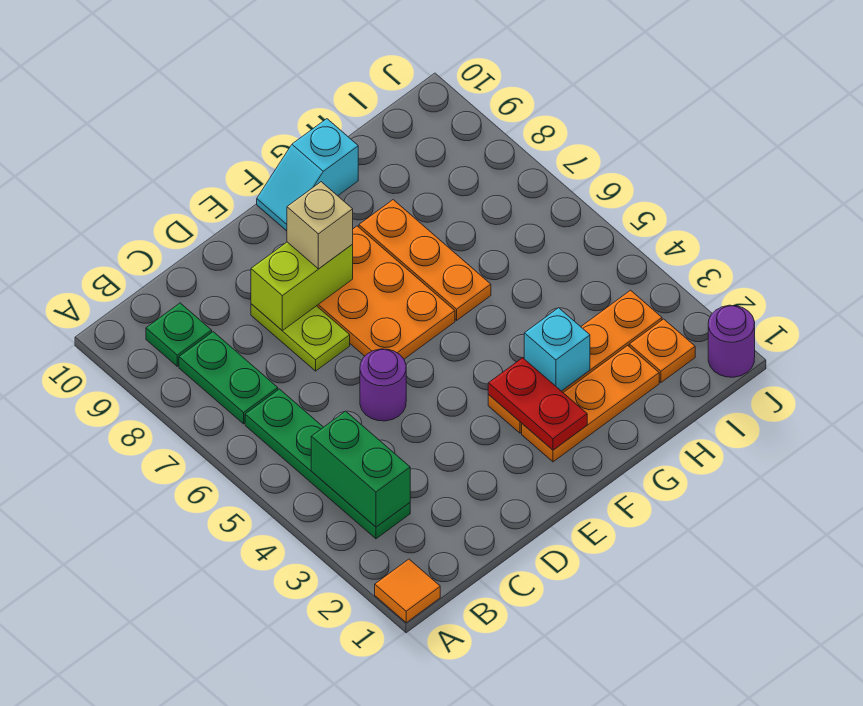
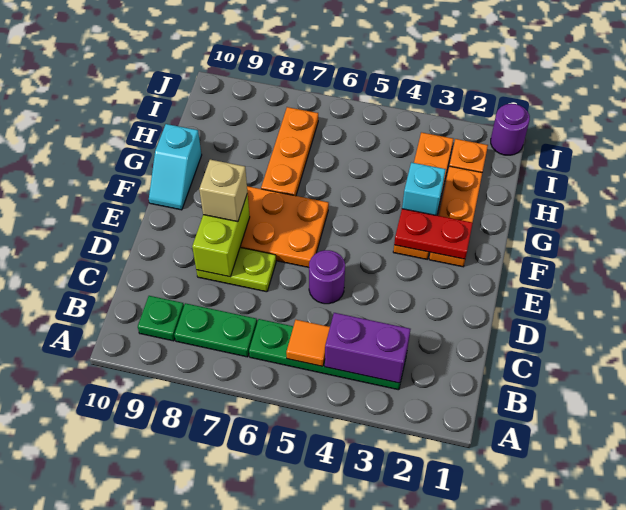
orange 1x1 tile [375,559,440,622] -> orange 1x1 tile moved to [286,320,330,366]
green 1x2 brick [311,411,410,527] -> purple 1x2 brick [325,313,410,383]
orange 1x3 plate [359,200,491,320] -> orange 1x3 plate turned to [261,107,318,196]

